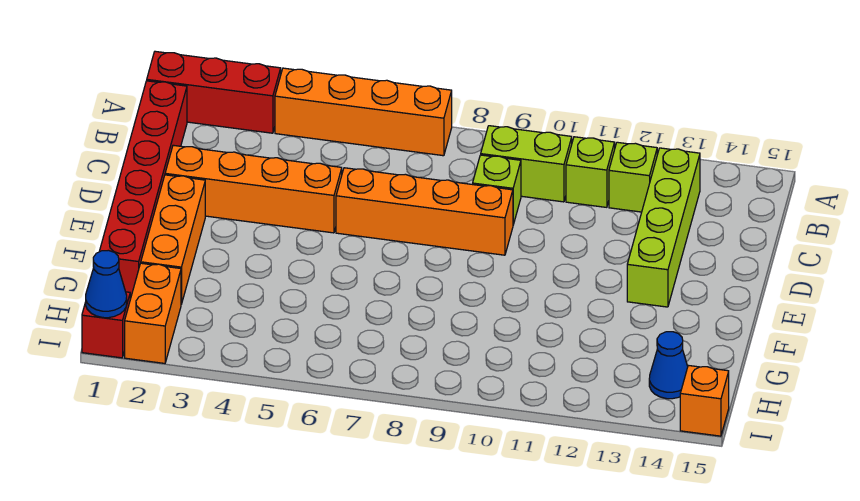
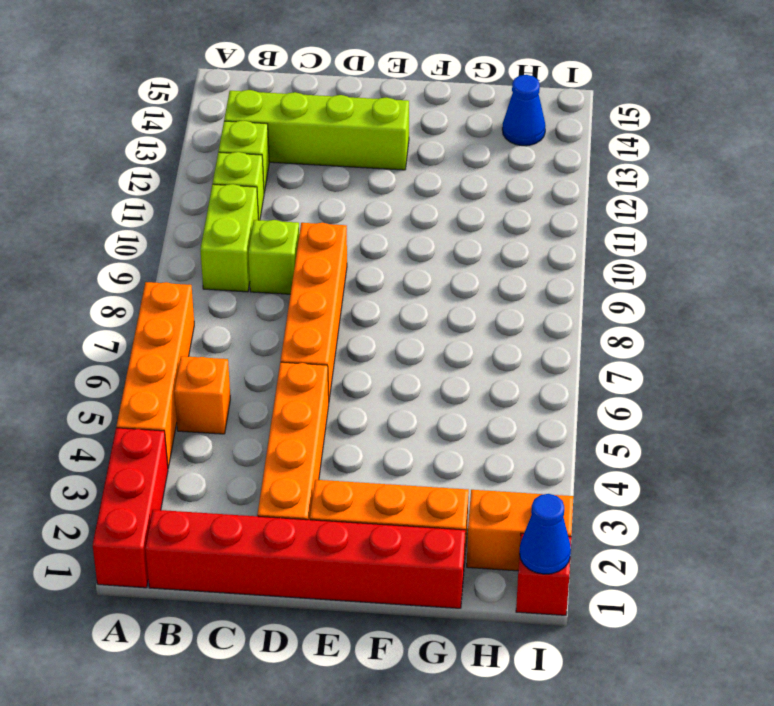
orange 1x1 brick [680,365,729,436] -> orange 1x1 brick moved to [174,356,230,434]

